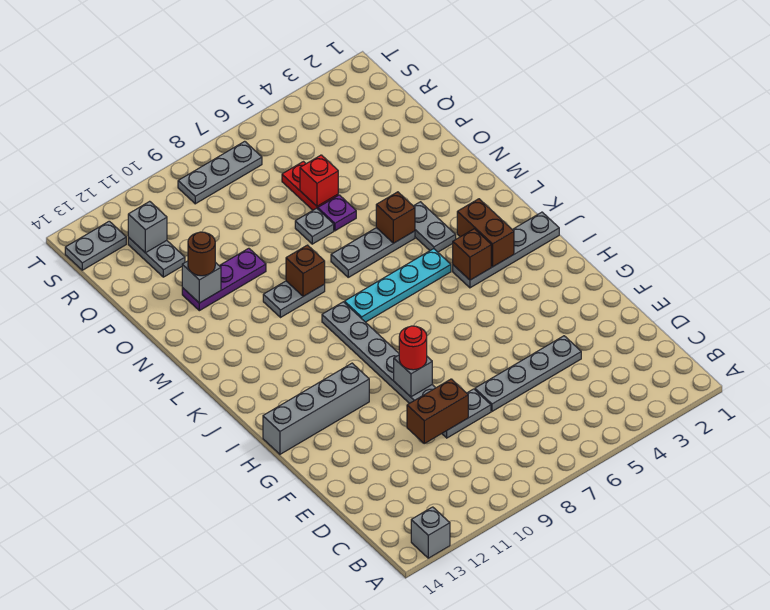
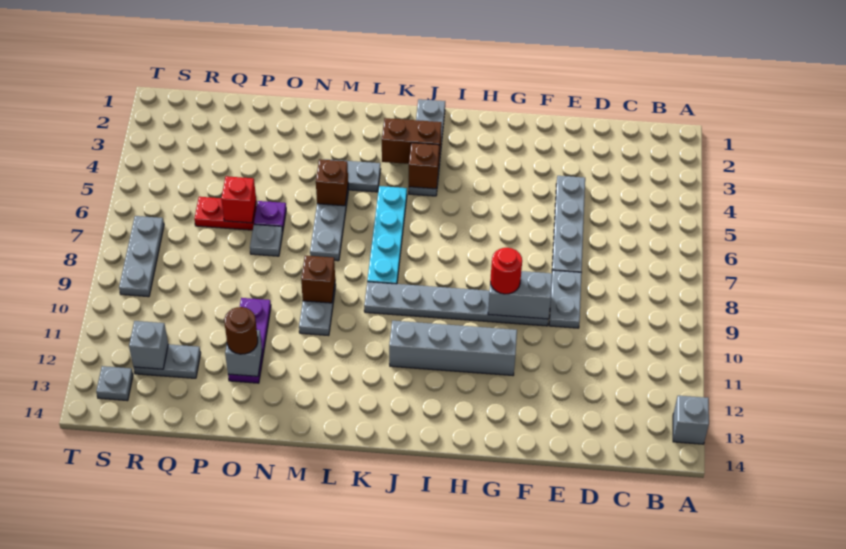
brown 1x2 brick [407,379,468,443] -> none
grey 1x1 brick [394,355,432,397] -> grey 1x2 brick [488,271,552,319]
grey 1x4 brick [263,363,369,454] -> grey 1x4 brick turned to [389,321,517,375]
grey 1x2 plate [65,221,126,270] -> grey 1x1 plate [96,366,133,401]

